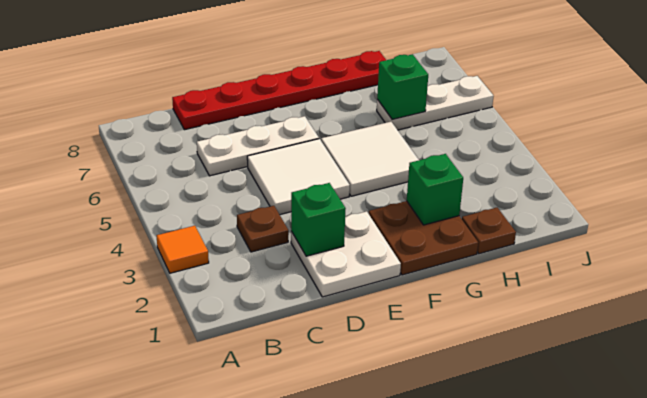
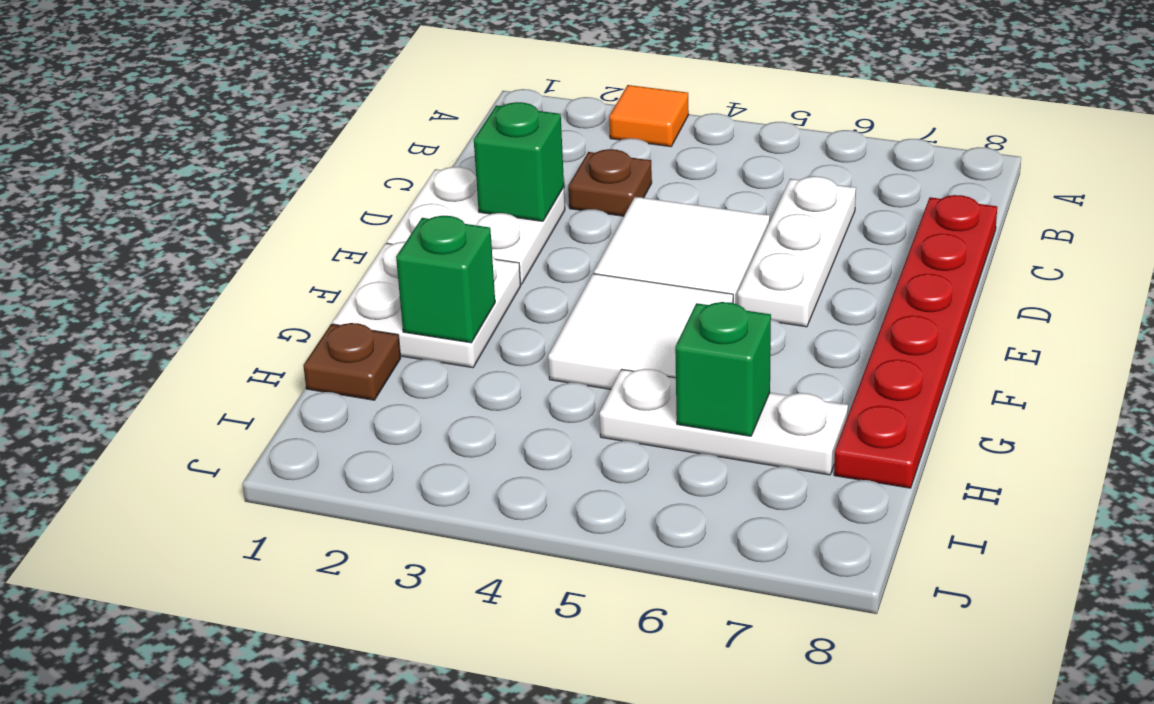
brown 2x2 plate [369,201,478,275] -> white 2x2 plate [332,242,521,368]
white 1x3 plate [377,76,494,130] -> white 1x3 plate turned to [600,369,848,475]

